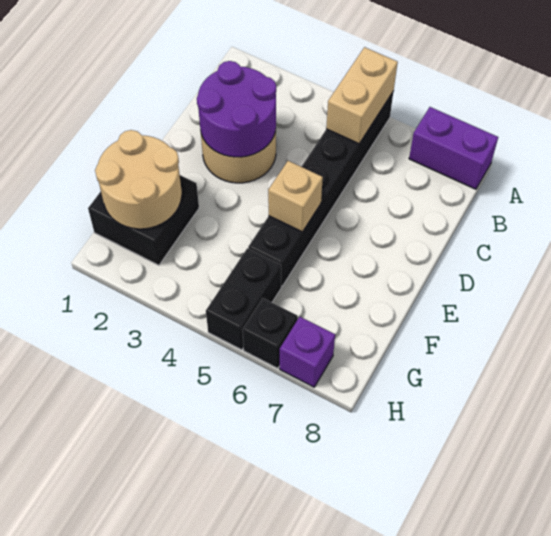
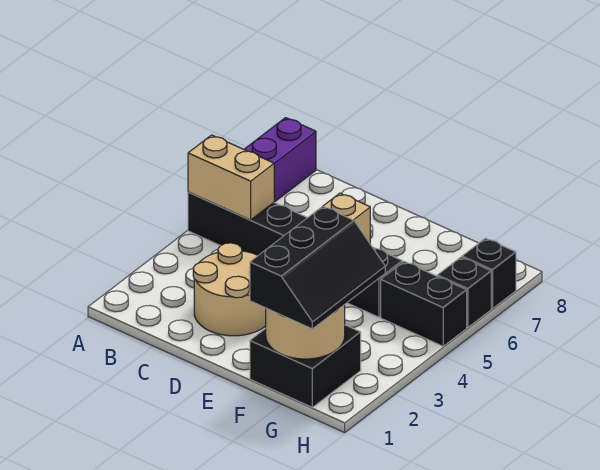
purple 2x2 round brick [197,61,276,157] -> none
none -> black 2x3 slope [250,206,385,329]
purple 1x1 brick [280,317,335,387] -> black 1x1 brick [462,238,516,309]

